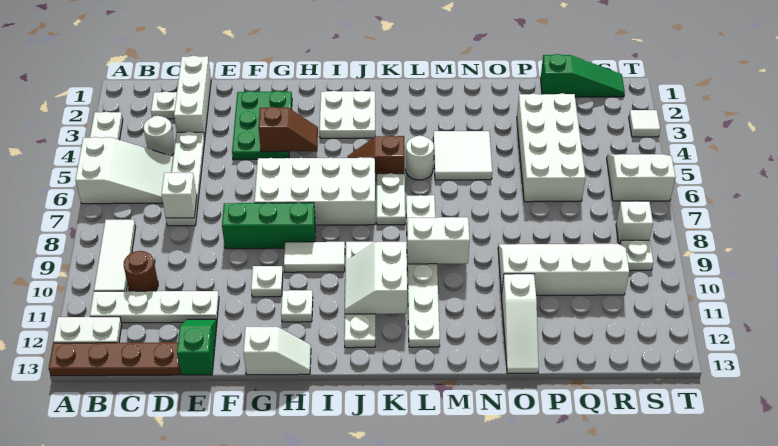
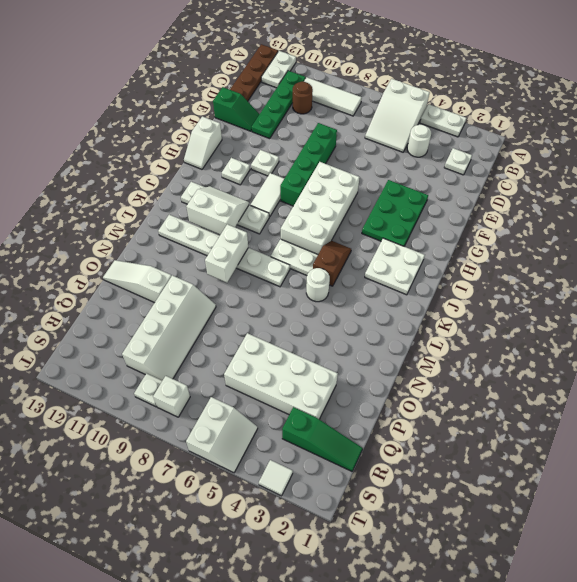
white 1x4 plate [90,291,219,323] -> green 1x4 plate [252,71,306,139]
white 1x3 brick [174,56,211,137] -> none
white 1x4 plate [166,132,205,226] -> none
white 1x1 brick [161,172,197,218] -> none
green 2x3 plate [232,91,292,160] -> green 2x3 plate turned to [362,180,428,246]
green 1x3 brick [222,203,315,249] -> green 1x4 brick [280,123,337,206]
brown 1x2 slope [258,107,318,152] -> none
white 2x2 tile [433,131,492,180] -> none
green 1x3 slope [540,54,625,97] -> green 1x3 slope turned to [282,407,363,471]

